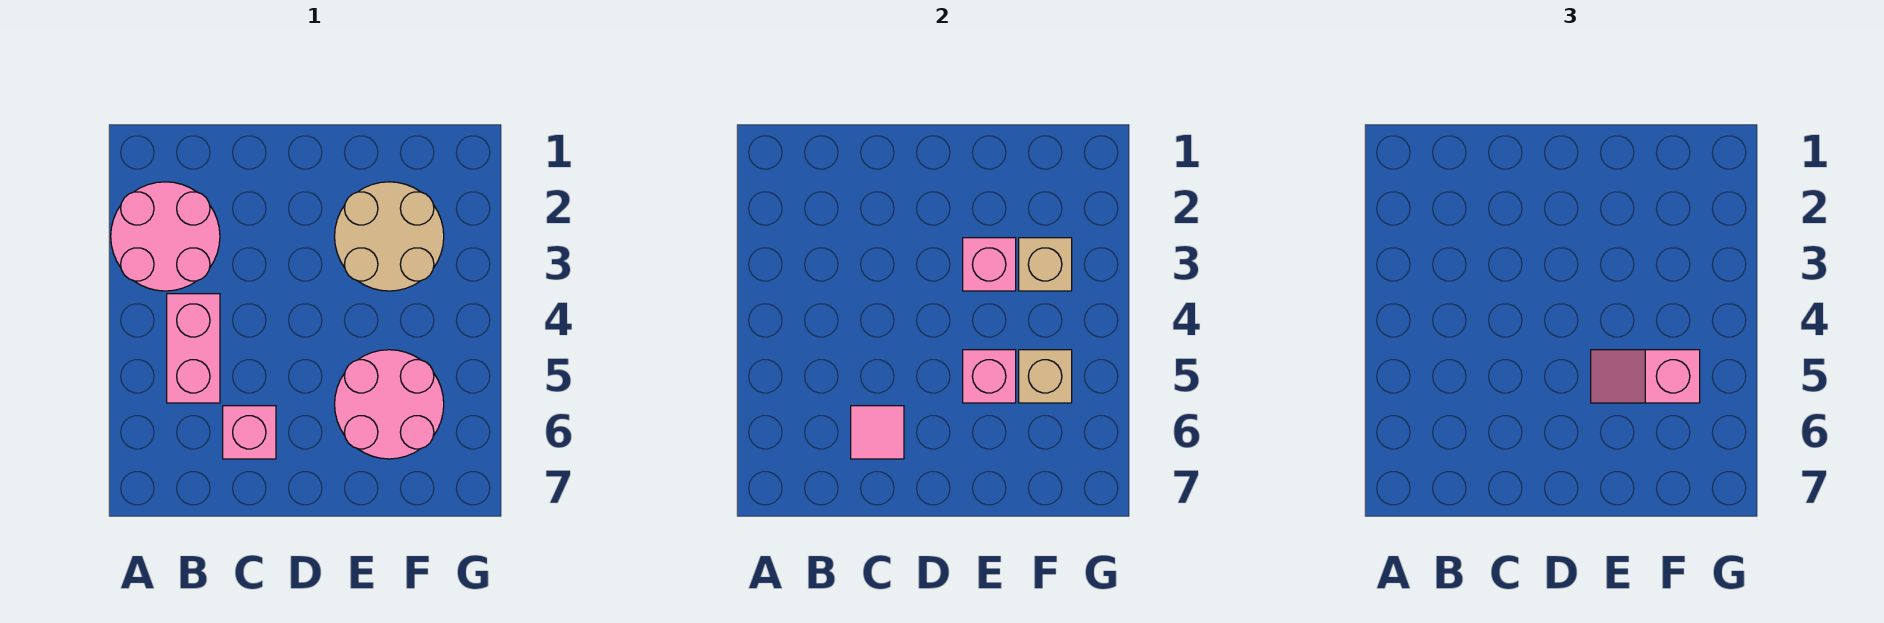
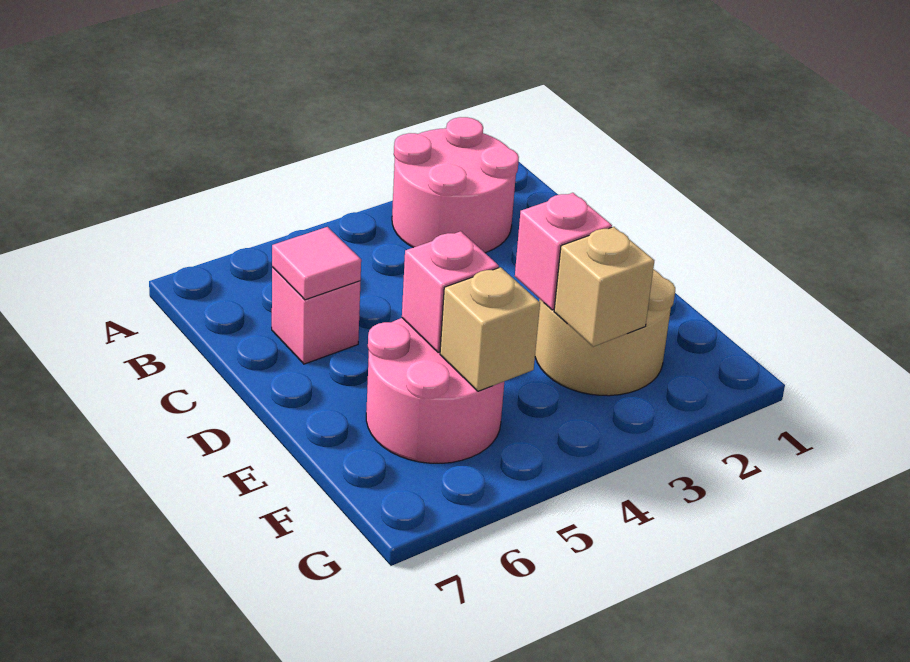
pink 1x2 brick [167,294,220,403] -> none
pink 1x2 slope [1591,350,1700,403] -> none

